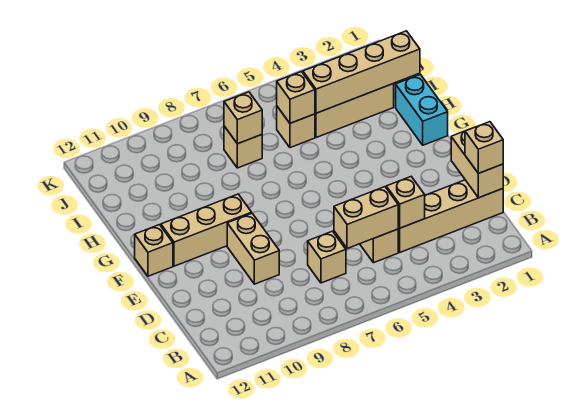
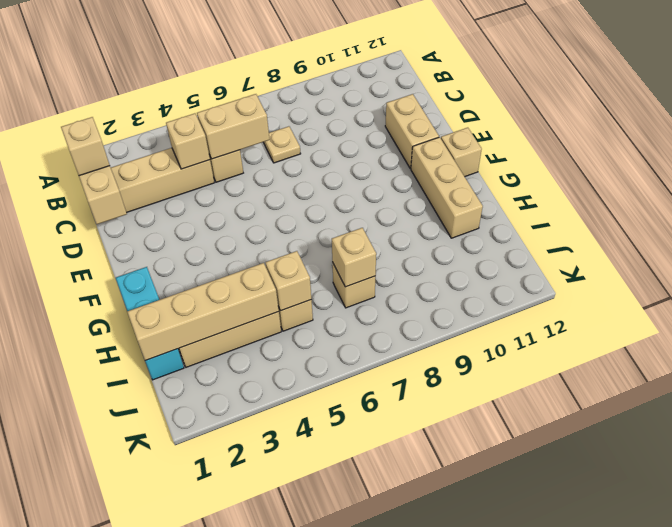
tan 1x1 brick [308,231,346,283] -> tan 1x1 plate [263,126,301,163]
tan 1x2 brick [227,213,279,284] -> tan 1x2 brick moved to [385,94,439,169]
tan 1x3 brick [161,194,252,266] -> tan 1x3 brick turned to [411,137,483,238]
cyan 1x2 brick [396,74,448,145] -> cyan 1x3 brick [116,267,184,380]

